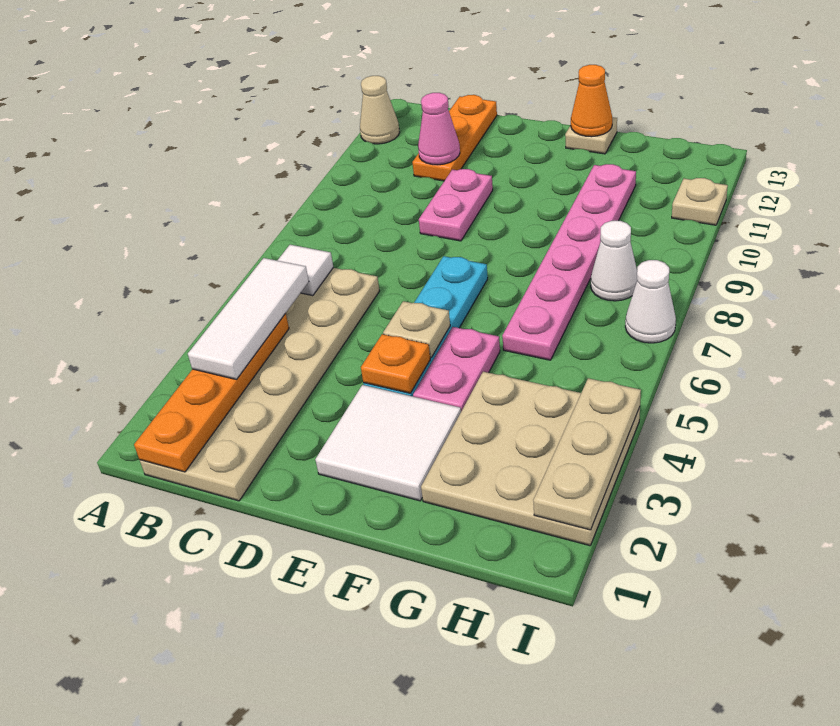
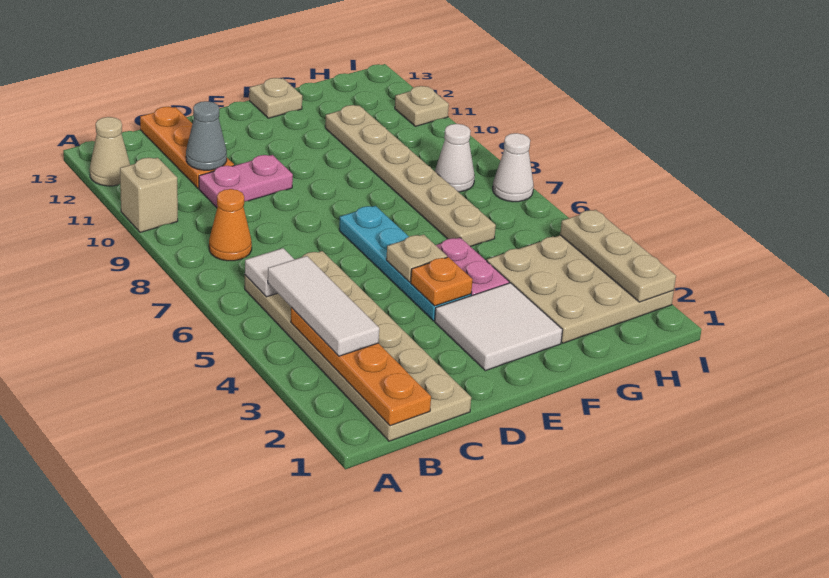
none -> tan 1x1 brick [120,158,178,232]
pink 1x1 cone [418,93,460,165] -> grey 1x1 cone [186,101,227,170]
pink 1x2 plate [419,169,493,241] -> pink 1x2 plate turned to [199,155,293,208]
orange 1x1 cone [571,65,612,137] -> orange 1x1 cone moved to [209,189,252,261]
pink 1x6 plate [502,164,636,360] -> tan 1x6 plate [325,105,496,247]

